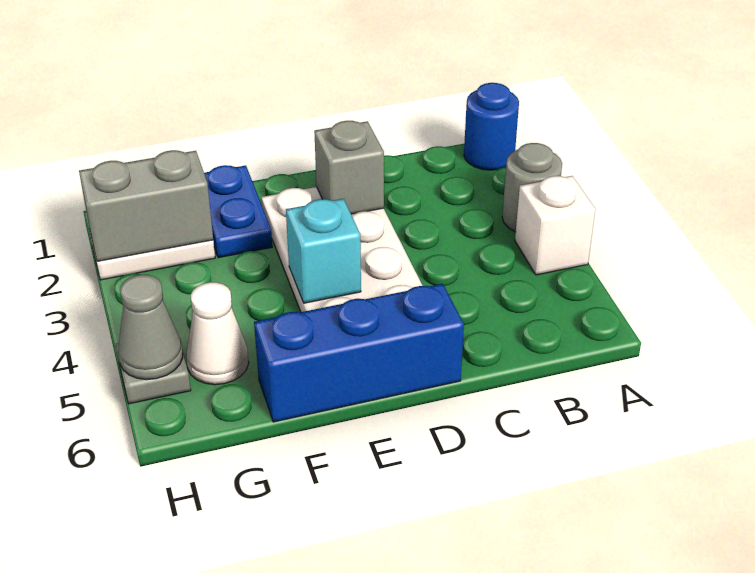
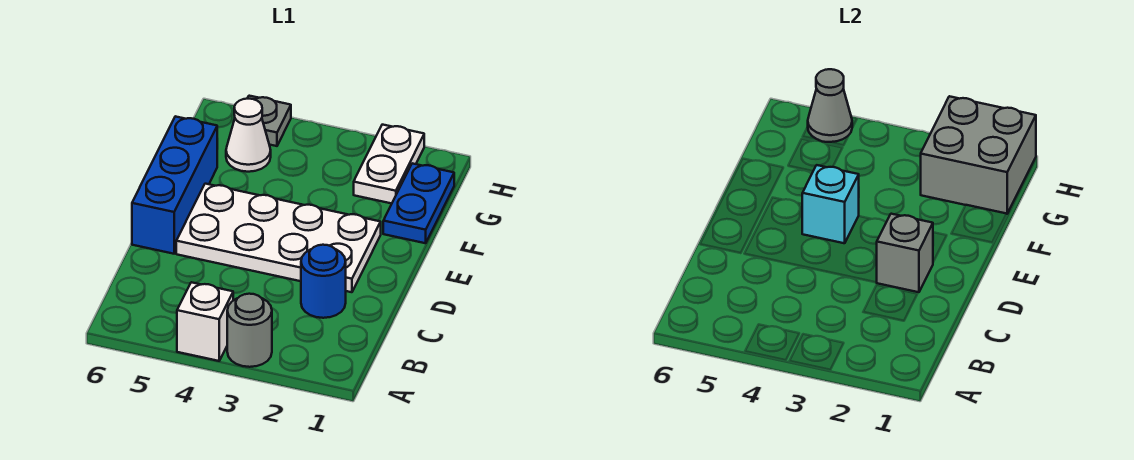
blue 1x1 round brick [464,83,519,170] -> blue 1x1 round brick moved to [301,245,346,318]
blue 1x2 plate [204,165,272,258] -> blue 1x2 plate turned to [383,163,454,243]
grey 1x2 brick [79,150,213,261] -> grey 2x2 brick [921,96,1036,214]

